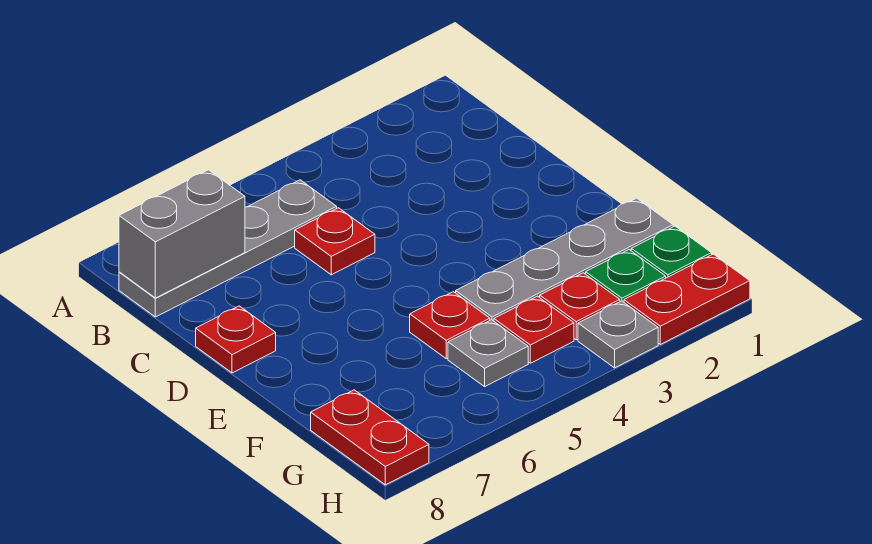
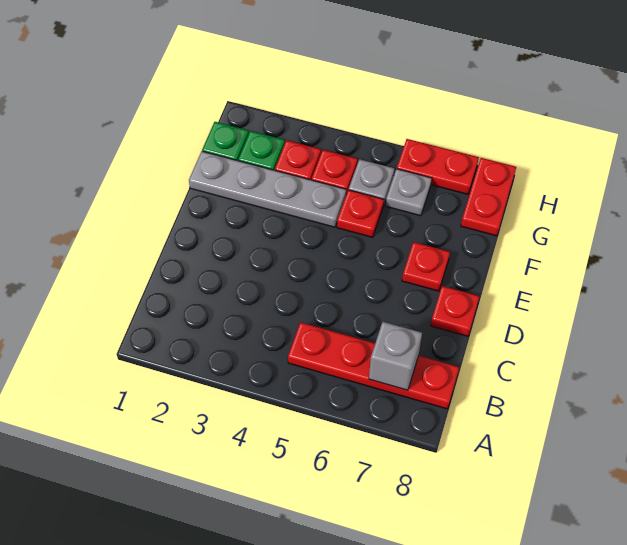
grey 1x4 plate [119,180,337,317] -> red 1x4 plate [288,322,459,409]
grey 1x2 brick [119,170,245,298] -> grey 1x1 brick [369,322,422,390]
red 1x1 plate [295,208,375,275] -> red 1x1 plate moved to [402,242,450,291]
red 1x2 plate [624,254,750,344] -> red 1x2 plate moved to [397,139,479,194]
grey 1x1 plate [578,301,658,368] -> grey 1x1 plate moved to [386,169,432,216]

